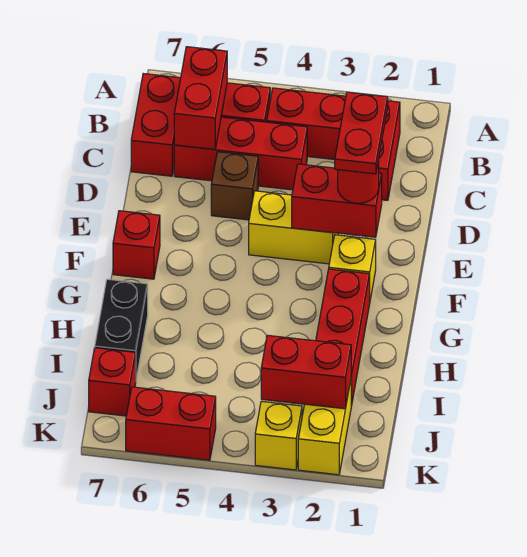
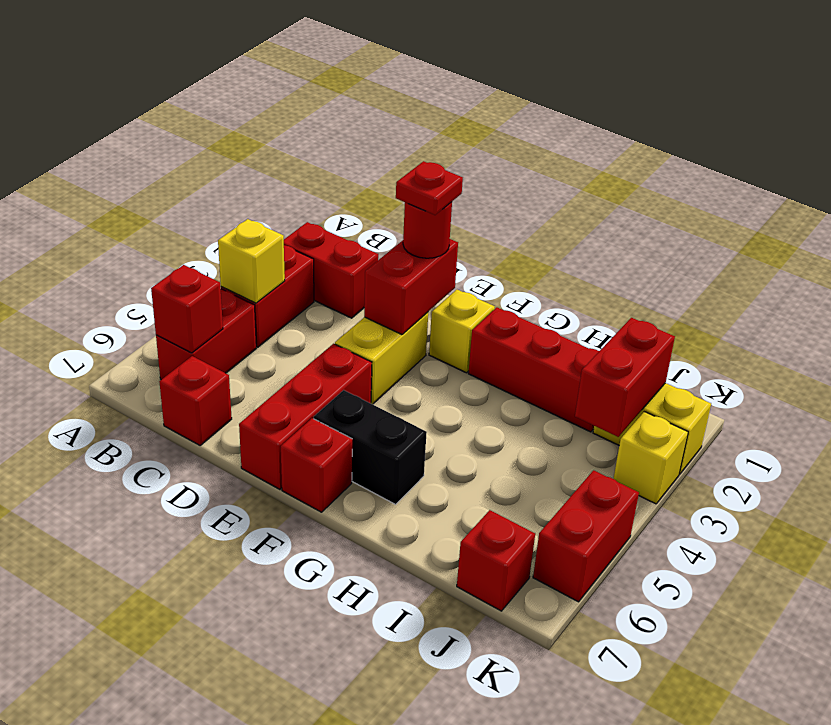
none -> yellow 1x1 brick [218,219,285,303]
red 1x2 brick [174,47,227,149] -> red 1x1 brick [151,265,223,353]
red 1x2 brick [131,74,181,176] -> red 1x1 brick [159,356,232,445]
red 1x3 brick [174,117,307,190] -> red 1x3 brick moved to [239,344,372,489]
red 1x2 plate [335,92,388,174] -> red 1x1 plate [396,161,463,215]
brown 1x1 brick [211,152,258,220] -> none
black 1x2 brick [95,279,148,379] -> black 1x2 brick moved to [314,390,427,504]

